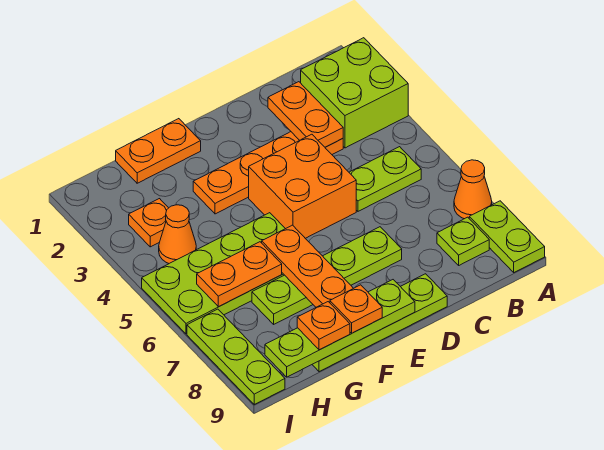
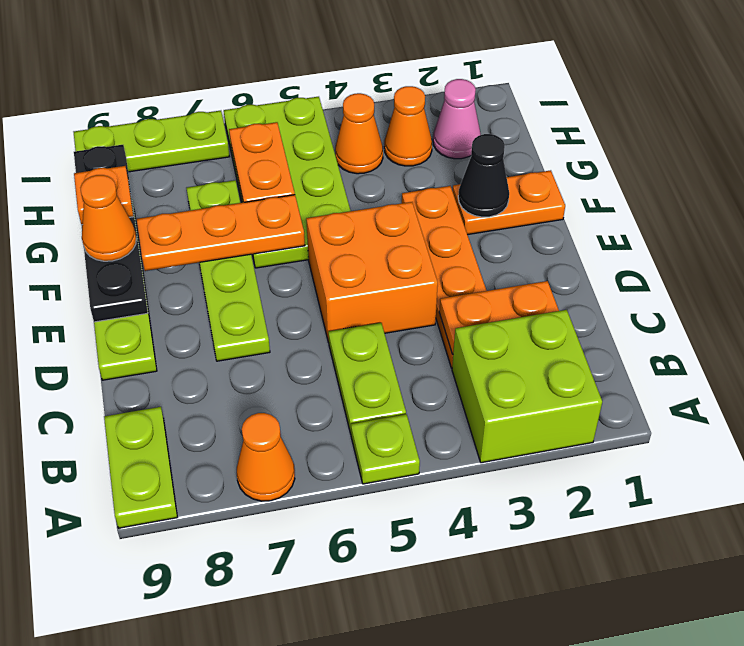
lime 1x2 plate [469,201,545,272] -> lime 1x2 plate turned to [104,407,177,528]
lime 1x1 plate [437,217,489,265] -> lime 1x1 plate moved to [351,414,420,484]
lime 1x4 plate [265,280,415,377] -> black 1x4 plate [74,145,148,322]
orange 1x2 plate [116,119,201,183] -> orange 1x2 plate turned to [453,170,565,235]
none -> black 1x1 cone [458,134,509,217]
orange 1x1 plate [330,285,382,333] -> orange 1x1 cone [80,175,136,261]
none -> pink 1x1 cone [433,79,481,159]
orange 1x1 plate [129,199,168,247] -> orange 1x1 cone [384,86,432,166]

